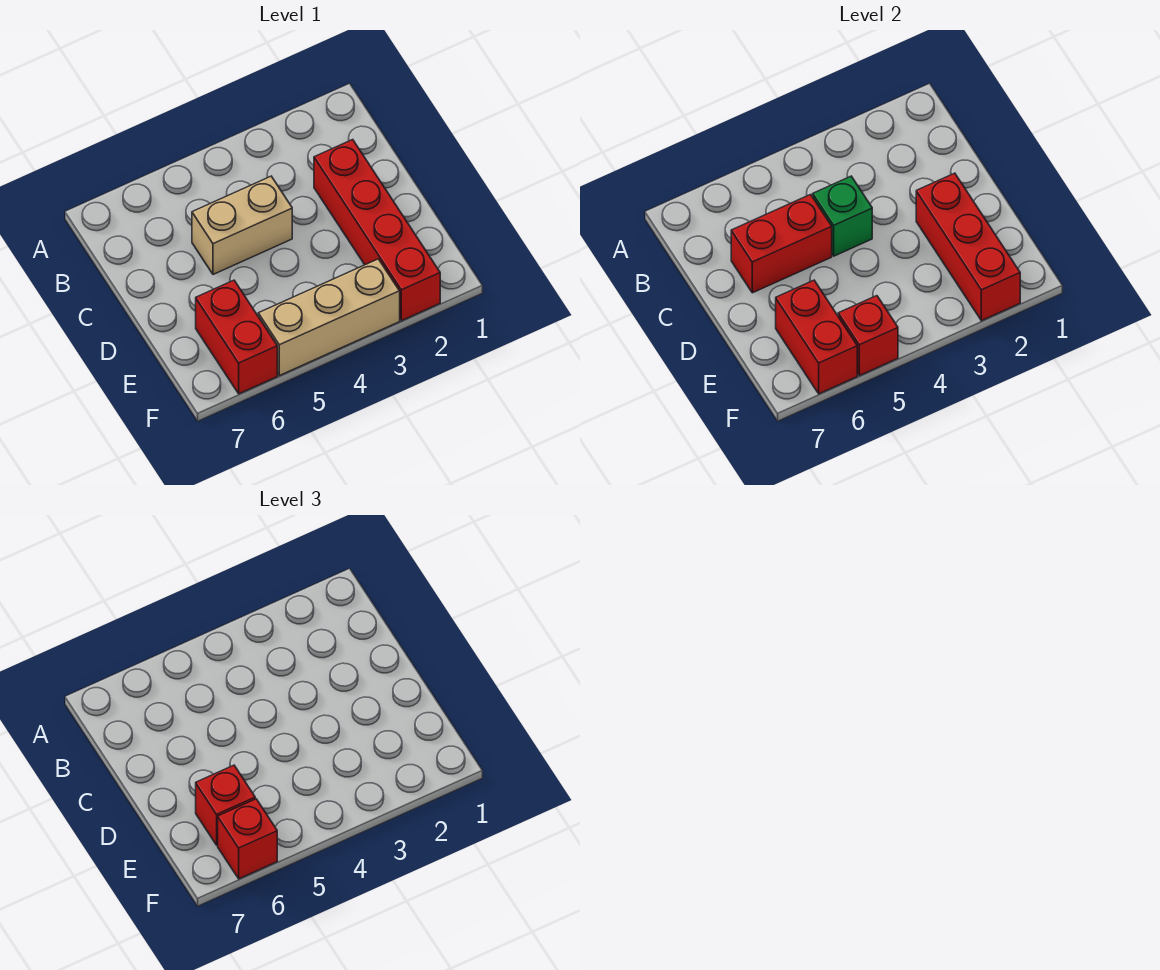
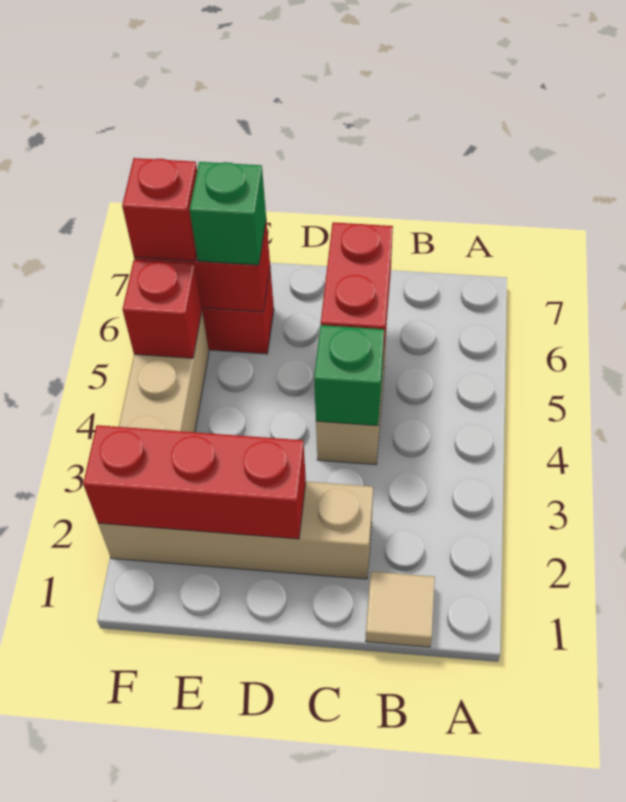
none -> tan 1x1 tile [366,572,435,647]
red 1x4 brick [314,140,440,321] -> tan 1x4 brick [98,482,373,579]
red 1x1 brick [196,765,255,845] -> green 1x1 brick [190,162,266,265]

